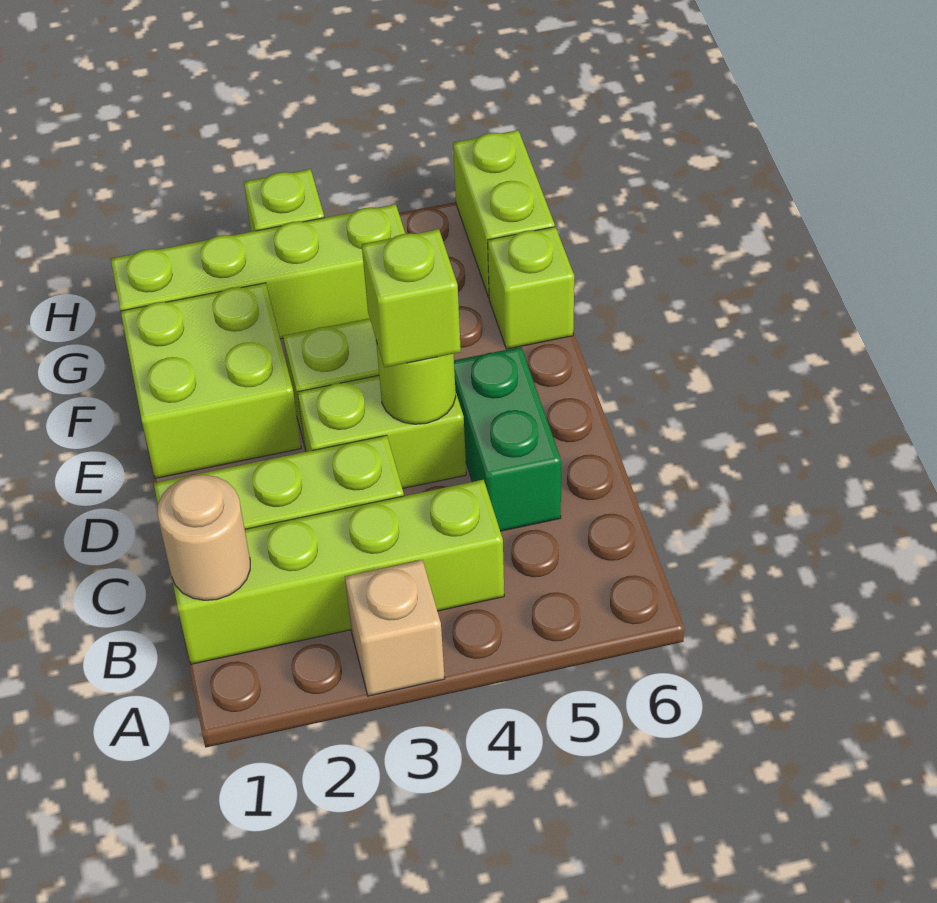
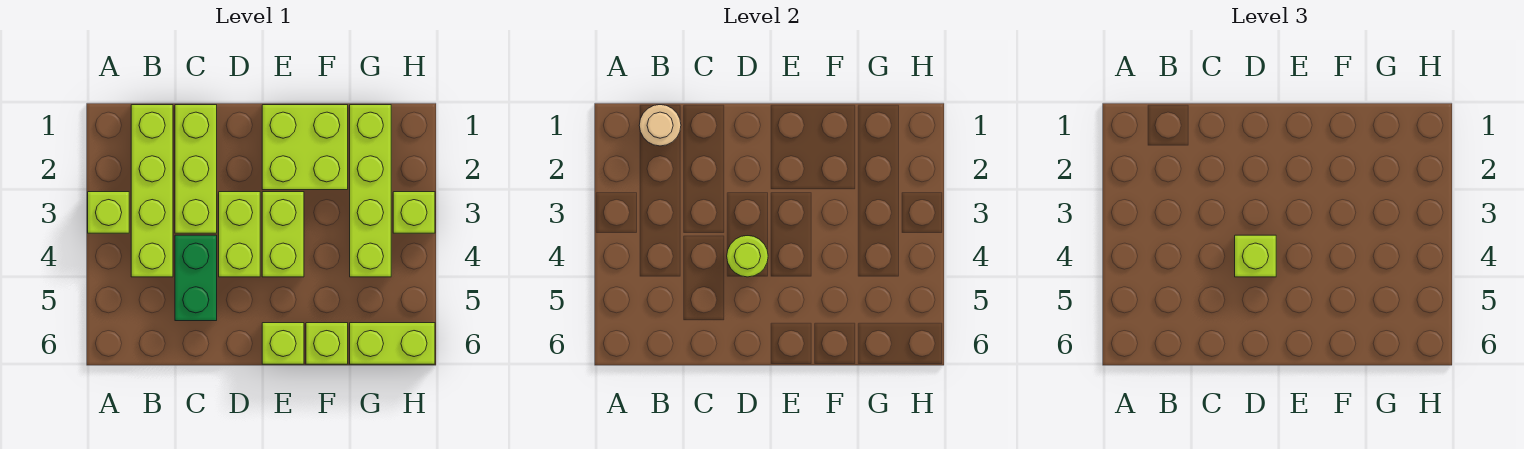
tan 1x1 brick [345,560,445,696] -> lime 1x1 brick [88,192,129,233]
green 1x2 brick [454,347,561,531] -> green 1x2 brick turned to [175,235,217,321]
none -> lime 1x1 brick [262,323,304,364]

